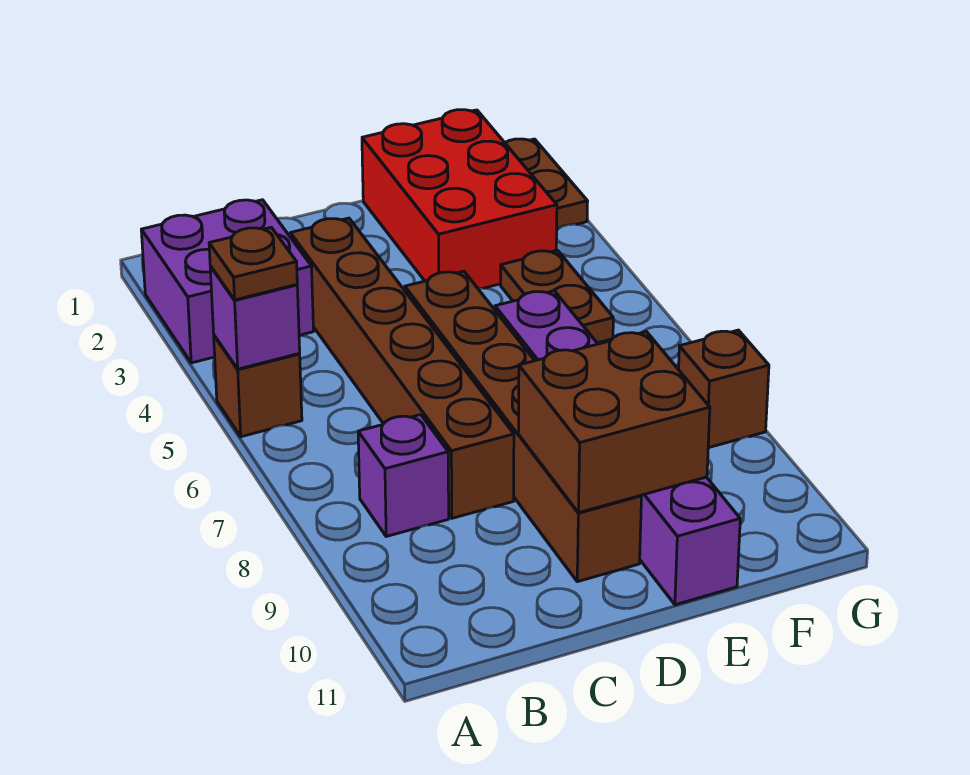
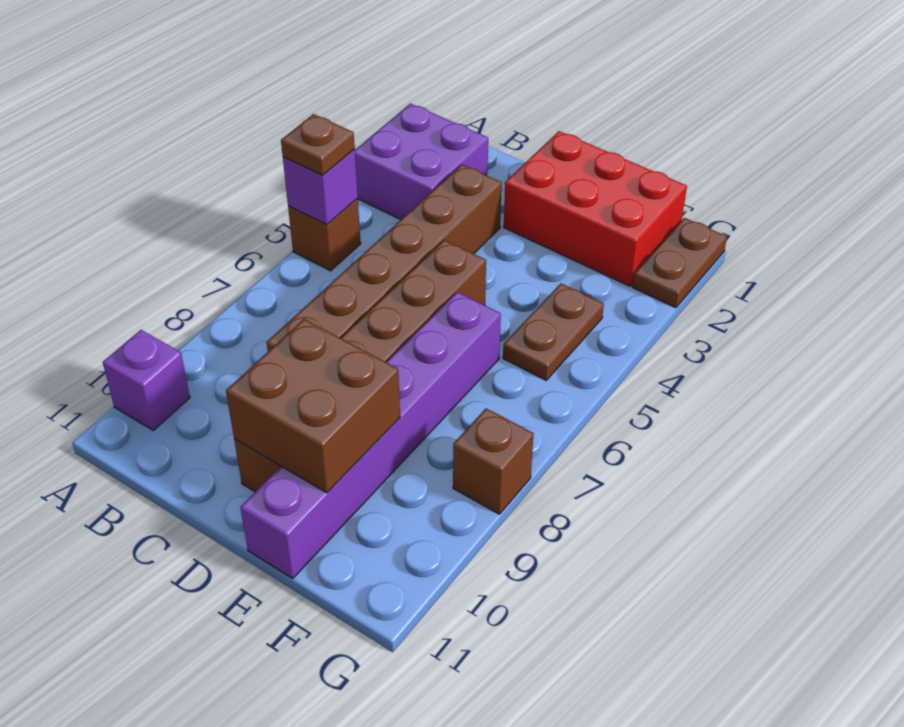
purple 1x1 brick [358,415,449,536] -> purple 1x1 brick moved to [103,330,190,430]
red 2x3 brick [362,110,557,288] -> red 2x3 brick turned to [504,131,687,287]

